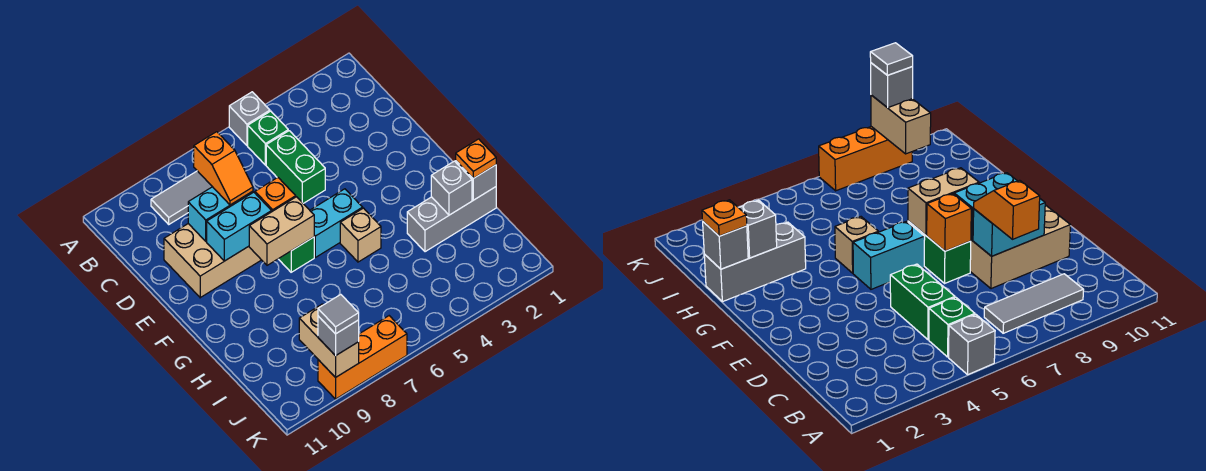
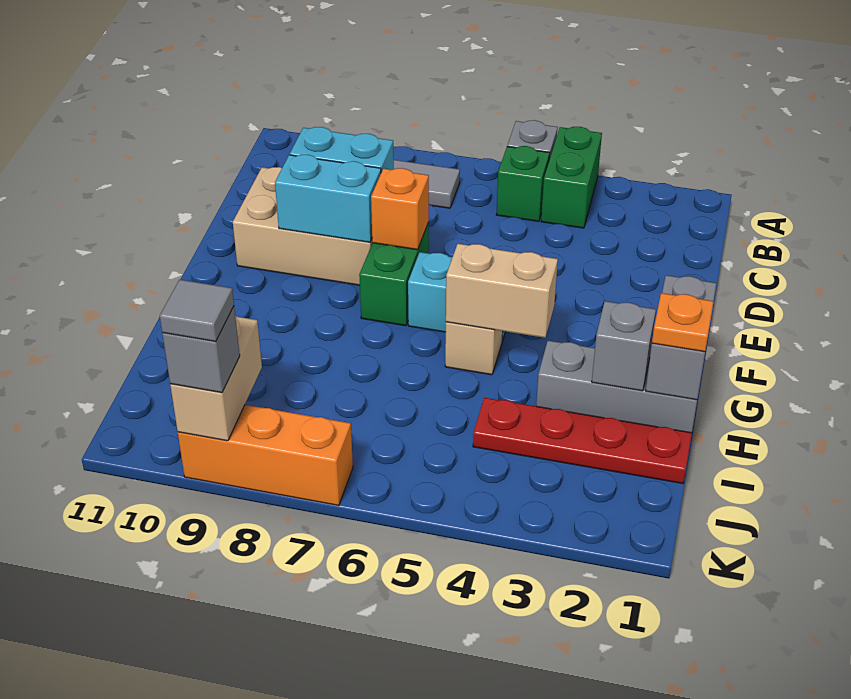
green 1x2 brick [266,131,325,203] -> green 1x2 brick moved to [541,127,602,228]
orange 1x2 slope [194,132,253,205] -> none
tan 1x2 brick [249,197,314,265] -> tan 1x2 brick moved to [446,244,558,338]
grey 1x1 brick [456,161,496,200] -> grey 1x2 brick [646,275,716,400]
none -> red 1x4 plate [473,398,692,484]

